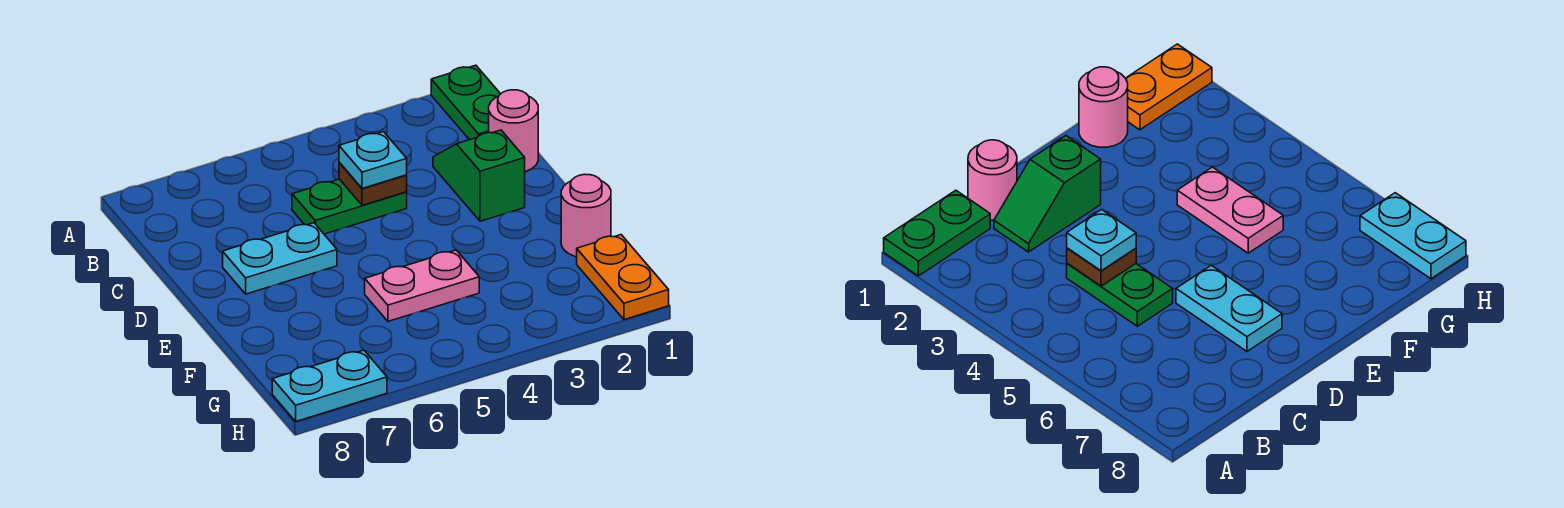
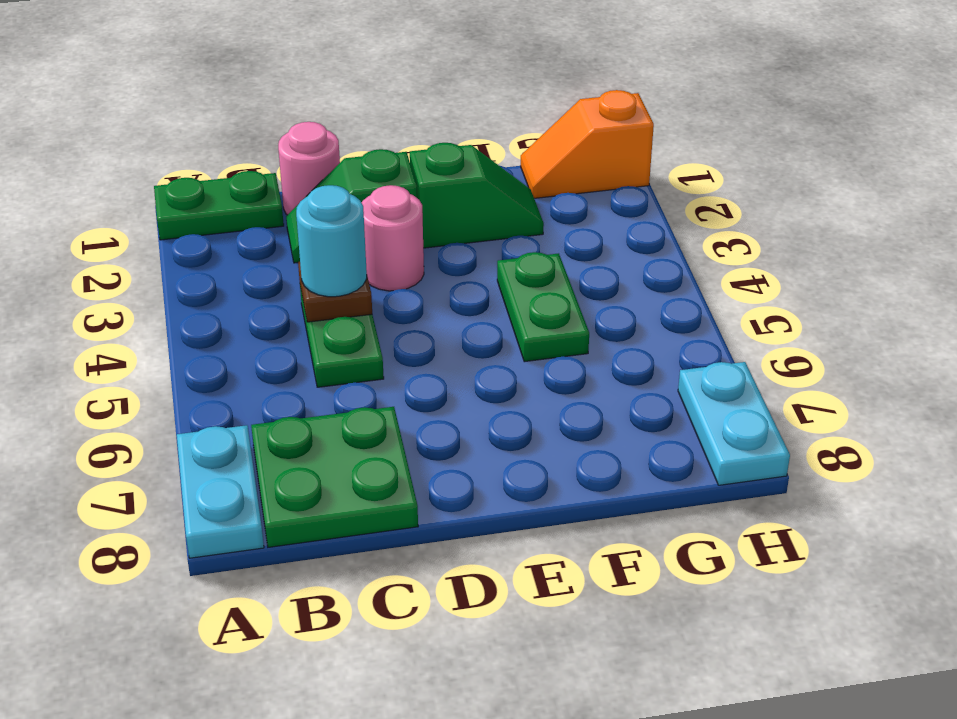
none -> green 2x2 plate [251,407,418,547]
cyan 1x1 plate [339,132,407,189] -> cyan 1x1 round brick [296,185,367,297]
cyan 1x2 plate [223,223,337,294] -> cyan 1x2 plate moved to [177,425,264,558]
none -> green 1x2 slope [410,143,544,248]
pink 1x1 round brick [561,174,611,257] -> pink 1x1 round brick moved to [361,185,424,291]
pink 1x2 plate [365,250,479,321] -> green 1x2 plate [497,252,589,362]
orange 1x2 plate [577,235,669,320] -> orange 1x2 slope [521,90,654,198]

